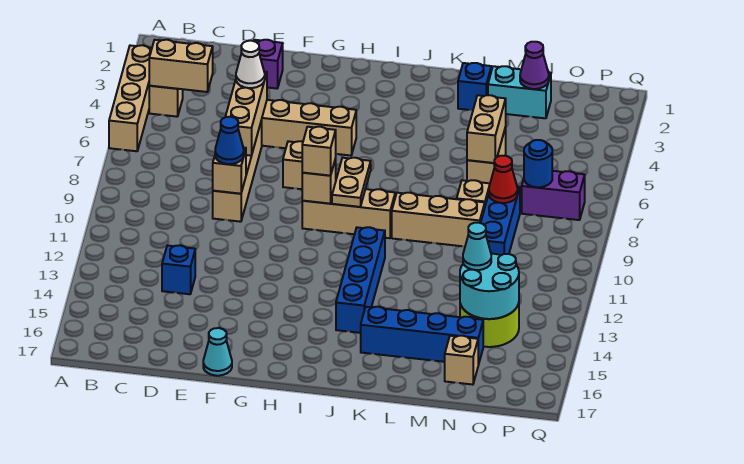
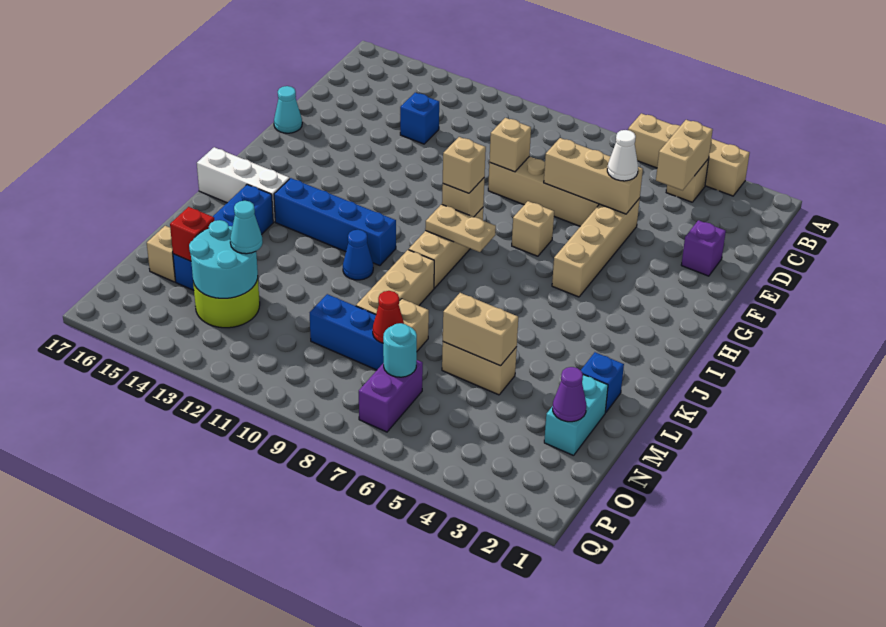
blue 1x1 cone [215,117,244,164] -> blue 1x1 cone moved to [343,230,373,280]
none -> white 1x3 brick [197,147,290,222]
none -> red 1x1 brick [170,207,214,261]
blue 1x1 round brick [524,140,552,187] -> cyan 1x1 round brick [383,323,417,377]

